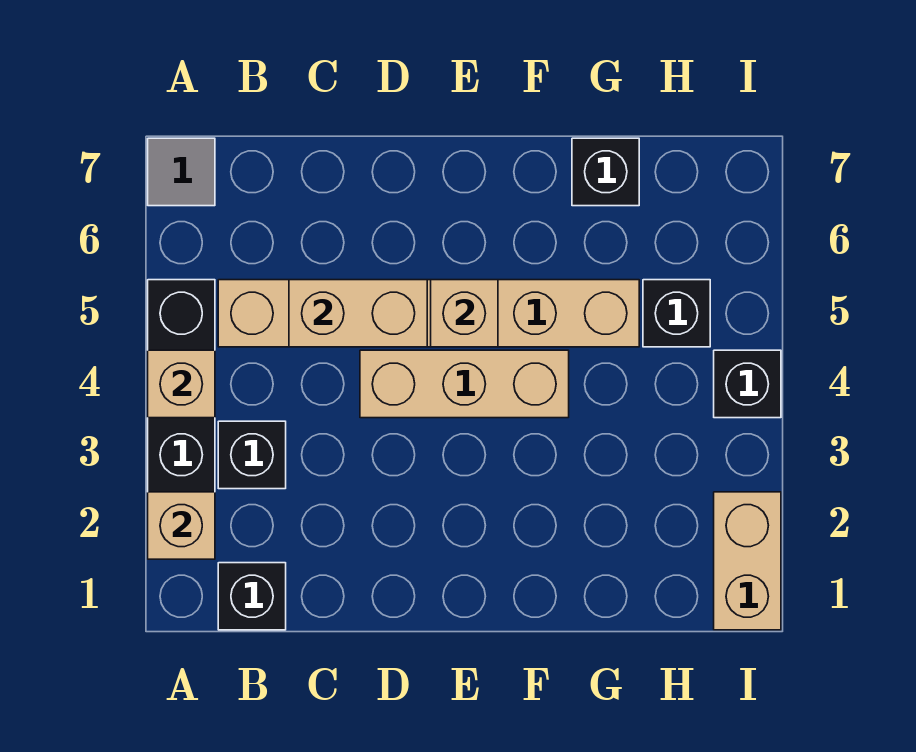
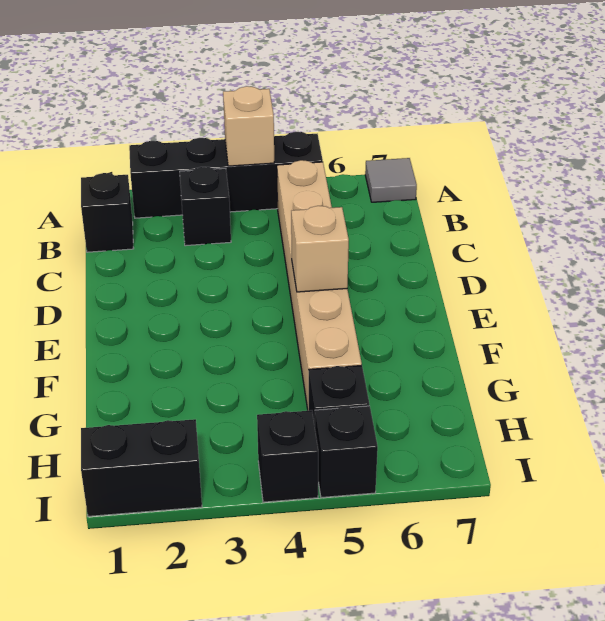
tan 1x1 brick [148,492,215,559] -> none
tan 1x2 brick [289,280,427,347] -> none
tan 1x3 brick [360,350,569,418] -> none
black 1x1 brick [572,138,639,206] -> black 1x1 brick moved to [315,406,378,498]
tan 1x2 brick [714,492,781,630] -> black 1x2 brick [81,419,202,516]

